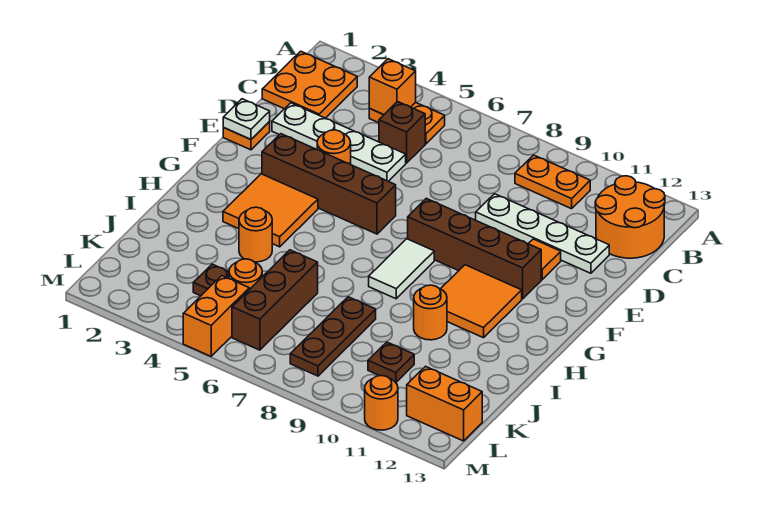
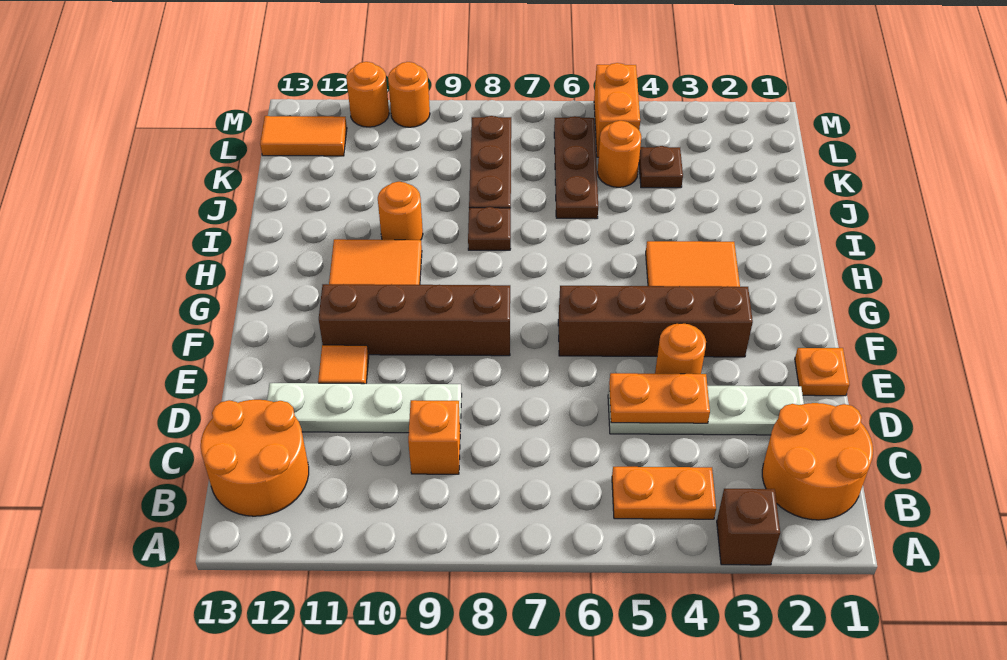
orange 2x2 plate [262,51,357,118] -> orange 2x2 round brick [762,403,873,520]
orange 1x1 brick [369,59,416,115] -> orange 1x1 brick moved to [408,400,460,474]
orange 1x2 plate [515,155,590,209] -> orange 1x2 plate moved to [609,373,710,423]
brown 1x1 brick [379,102,425,163] -> brown 1x1 brick moved to [717,488,780,565]
white 1x1 plate [223,99,270,139] -> none
white 1x2 tile [369,239,434,299] -> none
orange 1x1 round brick [239,207,272,262] -> orange 1x1 round brick moved to [388,62,430,127]
brown 1x3 brick [232,250,318,350] -> brown 1x3 plate [554,116,598,219]
brown 1x1 plate [368,342,414,382] -> brown 1x1 plate moved to [468,207,511,250]
orange 1x2 brick [407,366,482,441] -> orange 1x2 tile [260,116,347,156]

